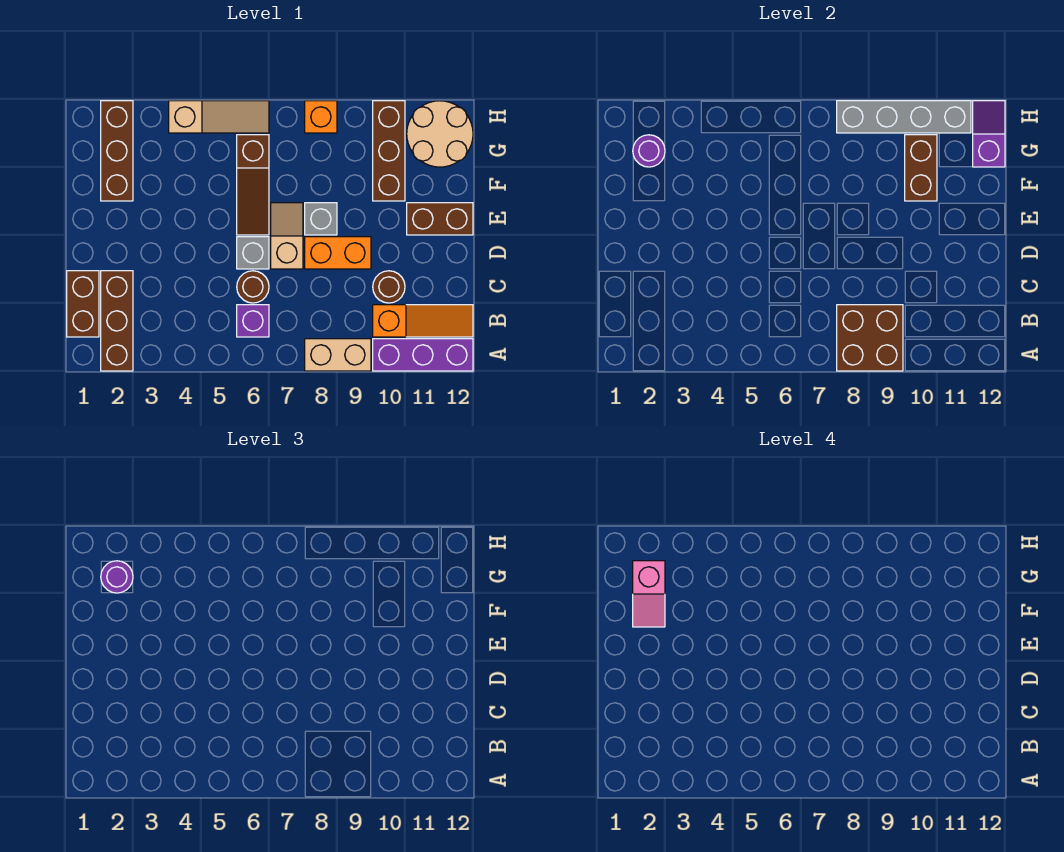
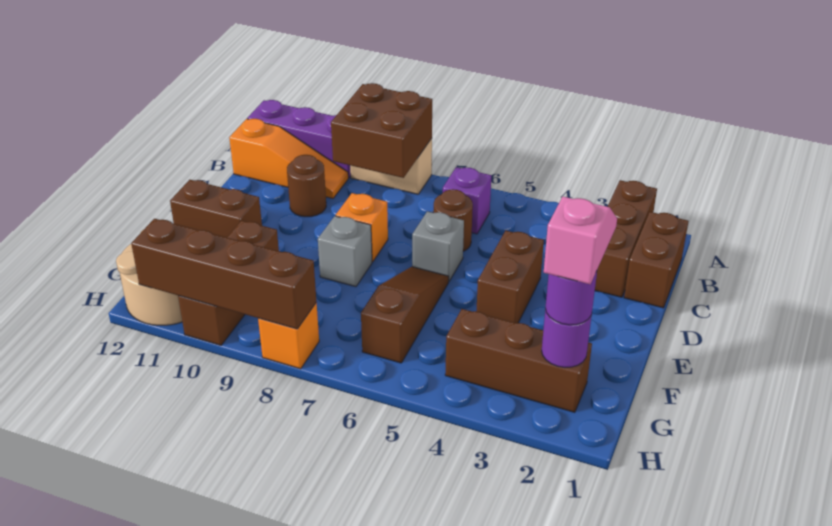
orange 1x3 slope [373,305,473,337] -> orange 1x3 slope turned to [229,119,348,198]
tan 1x2 slope [271,203,303,269] -> none
orange 1x2 brick [305,237,371,269] -> orange 1x1 brick [336,193,388,262]
brown 1x3 brick [101,101,133,201] -> brown 1x3 brick turned to [445,309,592,412]
brown 1x2 brick [905,135,937,201] -> brown 1x2 brick moved to [476,231,544,323]
purple 1x2 slope [973,101,1005,167] -> none
tan 1x3 slope [169,101,269,133] -> none
grey 1x4 brick [837,101,971,133] -> brown 1x4 brick [131,219,316,329]

